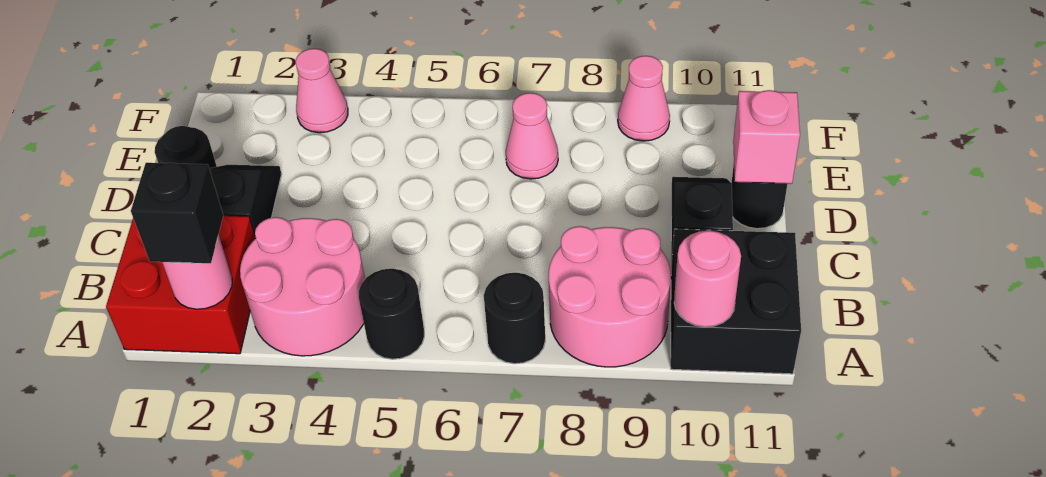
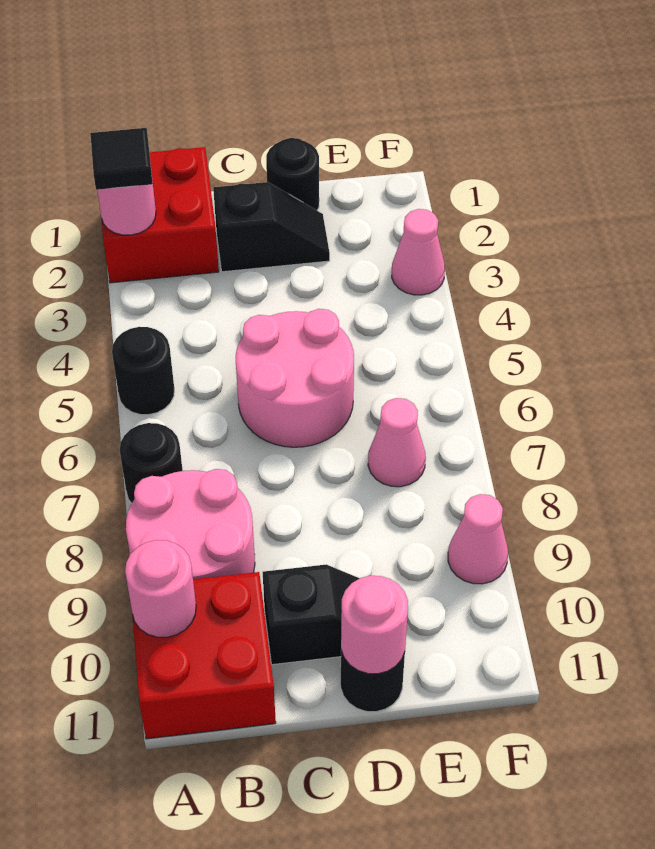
black 1x1 brick [131,163,223,263] -> black 1x1 tile [90,128,153,190]
pink 2x2 round brick [240,217,365,356] -> pink 2x2 round brick moved to [236,309,354,447]
black 2x2 brick [671,229,801,374] -> red 2x2 brick [132,572,276,739]
pink 1x1 brick [733,90,800,184] -> pink 1x1 round brick [341,576,408,674]

